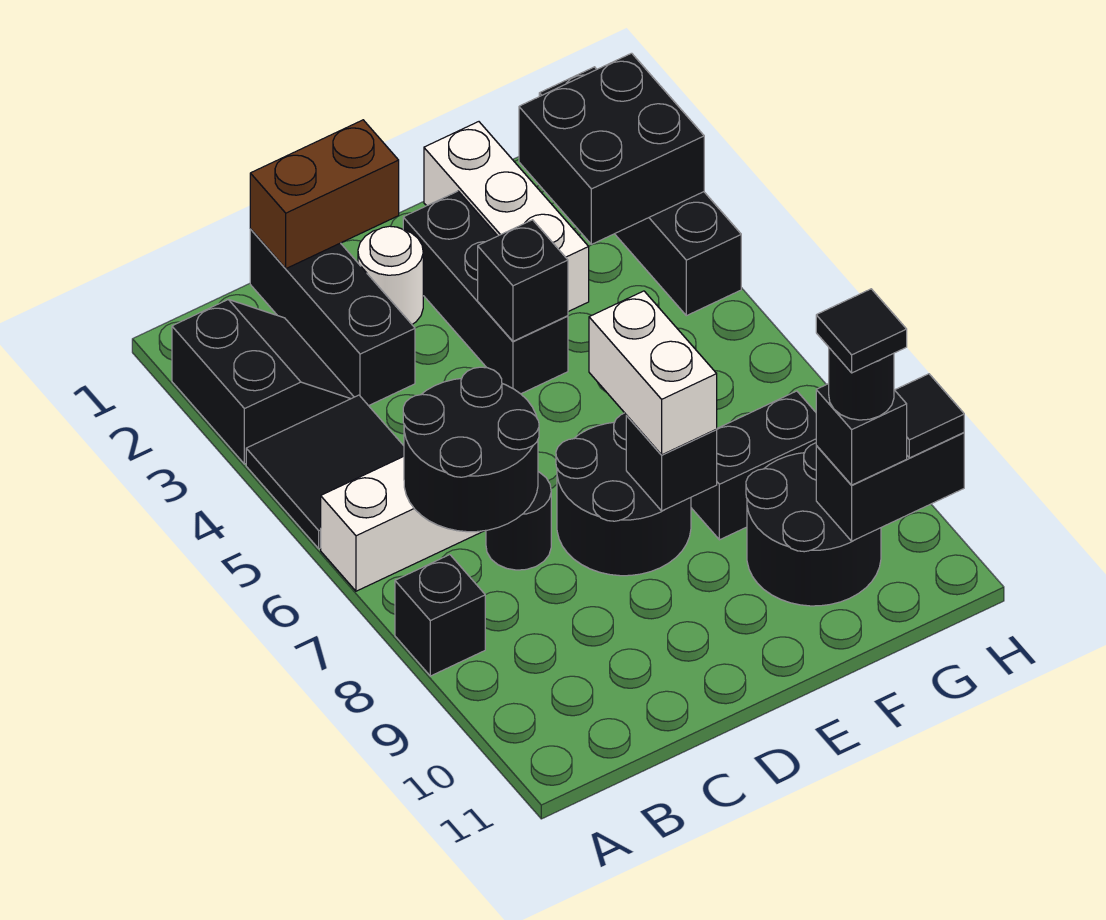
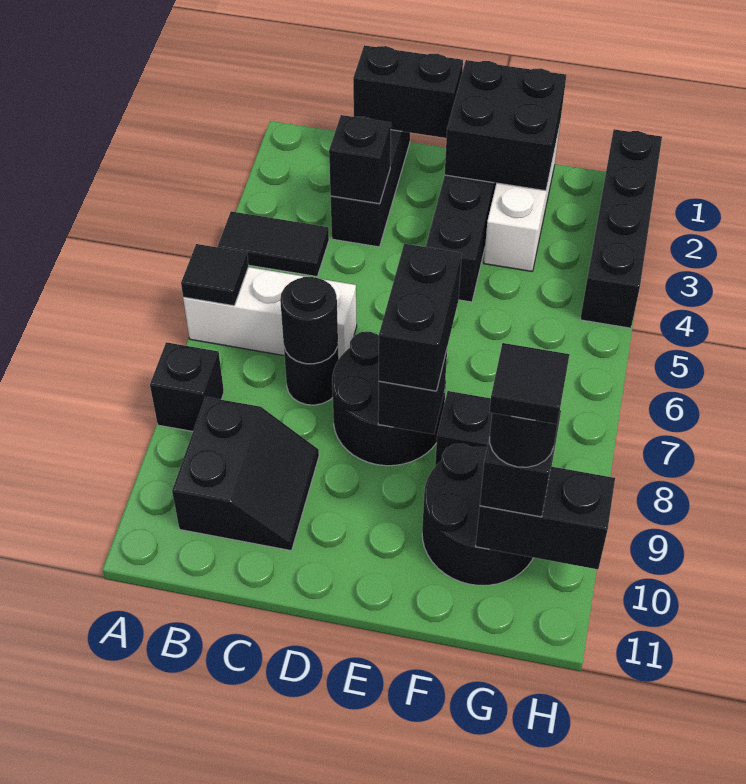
black 2x2 slope [172,300,354,464] -> black 2x2 slope moved to [172,397,319,551]
black 2x2 tile [246,395,404,549] -> black 1x2 tile [217,211,329,277]
black 2x2 round brick [403,367,539,532] -> black 1x1 round brick [280,277,338,364]
brown 1x2 brick [250,120,399,269] -> black 1x2 brick [353,45,463,138]
white 1x1 round brick [358,226,423,324] -> none
black 1x1 brick [478,220,568,341] -> black 1x1 brick moved to [329,115,391,204]
white 1x2 brick [589,291,717,455] -> black 1x2 brick [379,244,462,391]
black 2x2 brick [519,53,704,244] -> black 2x2 brick moved to [445,60,566,191]
black 1x1 tile [895,374,964,458] -> black 1x1 tile moved to [181,244,248,306]

